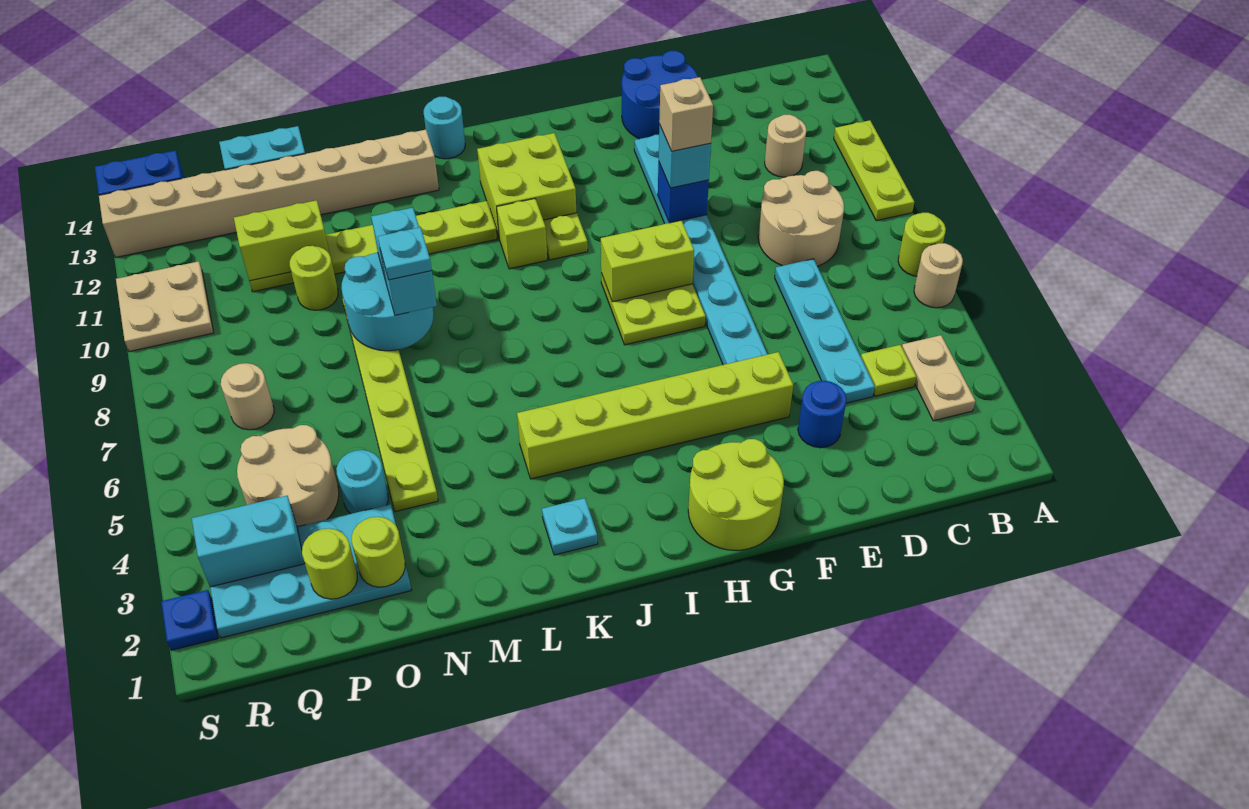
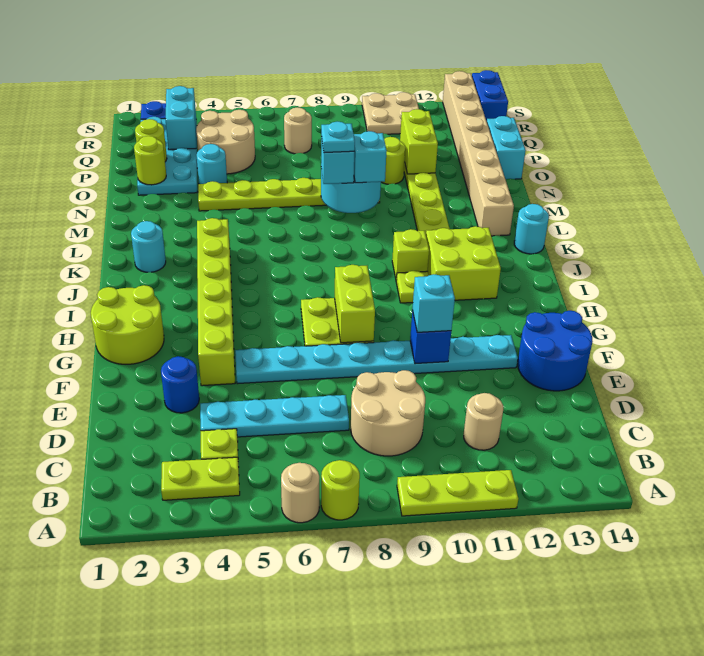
tan 1x2 plate [902,335,976,421] -> lime 1x2 plate [161,457,240,500]
tan 1x1 brick [659,77,713,151] -> none
cyan 1x1 plate [542,498,598,555] -> cyan 1x1 round brick [131,221,166,272]

